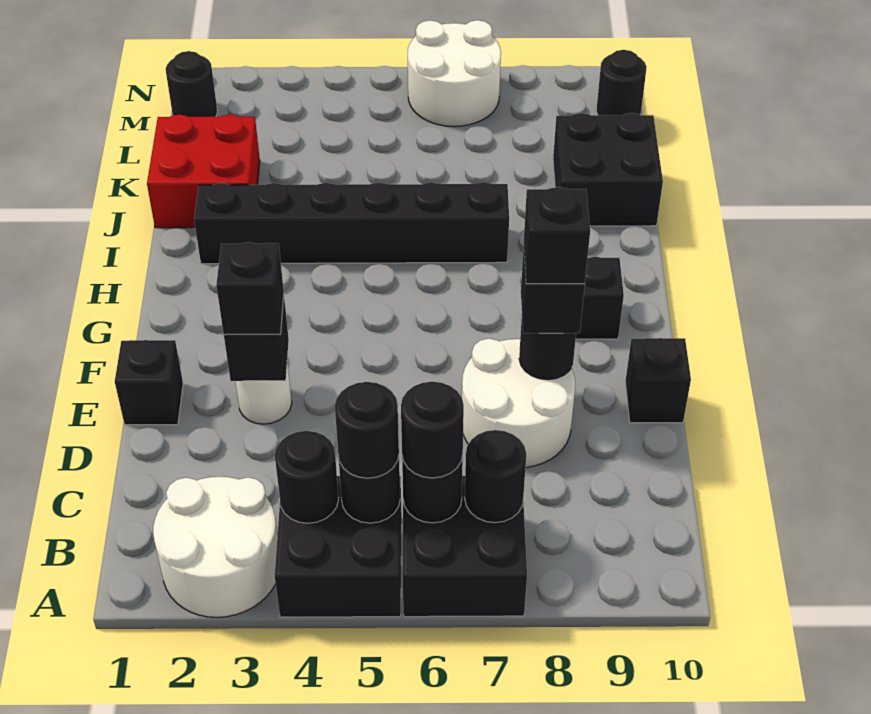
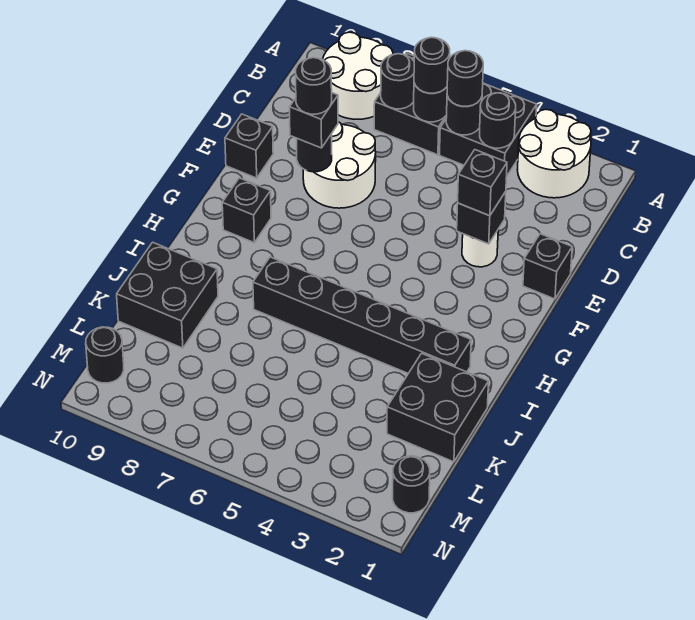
black 1x1 brick [524,187,590,284] -> black 1x1 round brick [296,58,332,114]
red 2x2 brick [147,114,260,228] -> black 2x2 brick [387,353,489,462]
white 2x2 round brick [408,20,501,127] -> white 2x2 round brick moved to [323,32,393,119]

